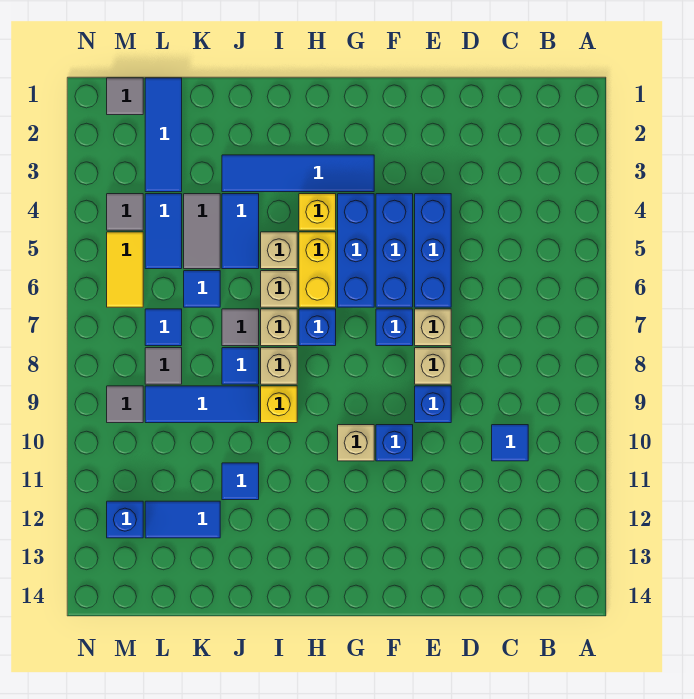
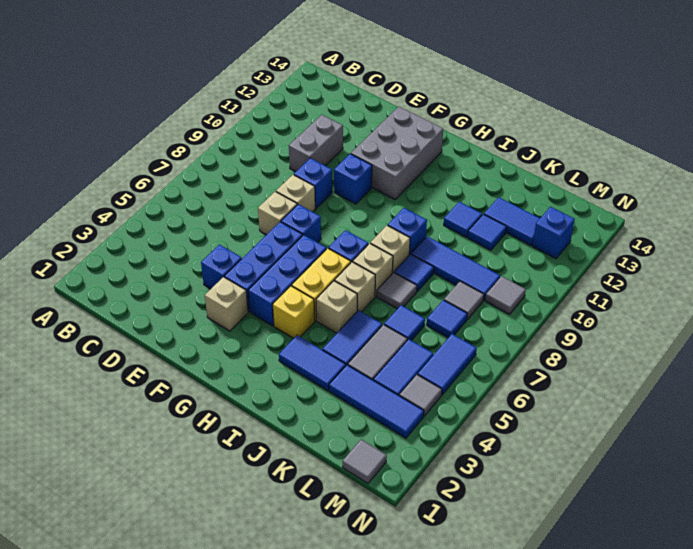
blue 1x1 tile [492,425,528,461] -> blue 1x1 tile moved to [468,214,507,250]
none -> grey 1x2 brick [289,115,343,172]
blue 1x3 brick [415,194,451,307] -> blue 1x1 brick [201,245,242,289]
none -> grey 2x3 brick [351,107,443,199]
blue 1x4 tile [222,155,374,192] -> blue 1x2 tile [279,335,346,391]
tan 1x1 brick [338,425,374,461] -> tan 1x1 brick moved to [205,277,248,331]
yellow 1x1 brick [261,386,297,423] -> blue 1x1 brick [388,208,427,255]
blue 1x3 tile [145,78,182,192] -> blue 1x3 tile turned to [329,365,424,438]
yellow 1x2 tile [107,232,143,307] -> blue 1x2 tile [418,334,477,395]

